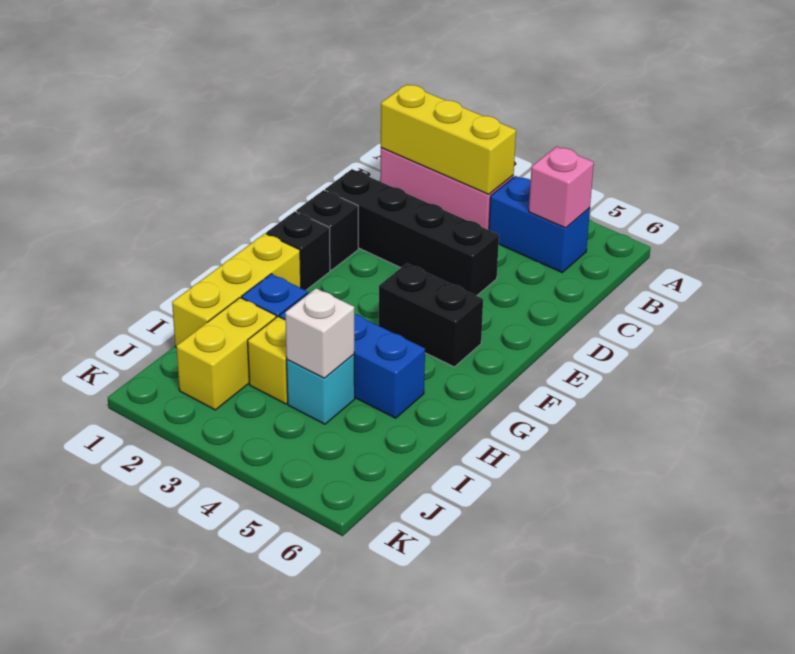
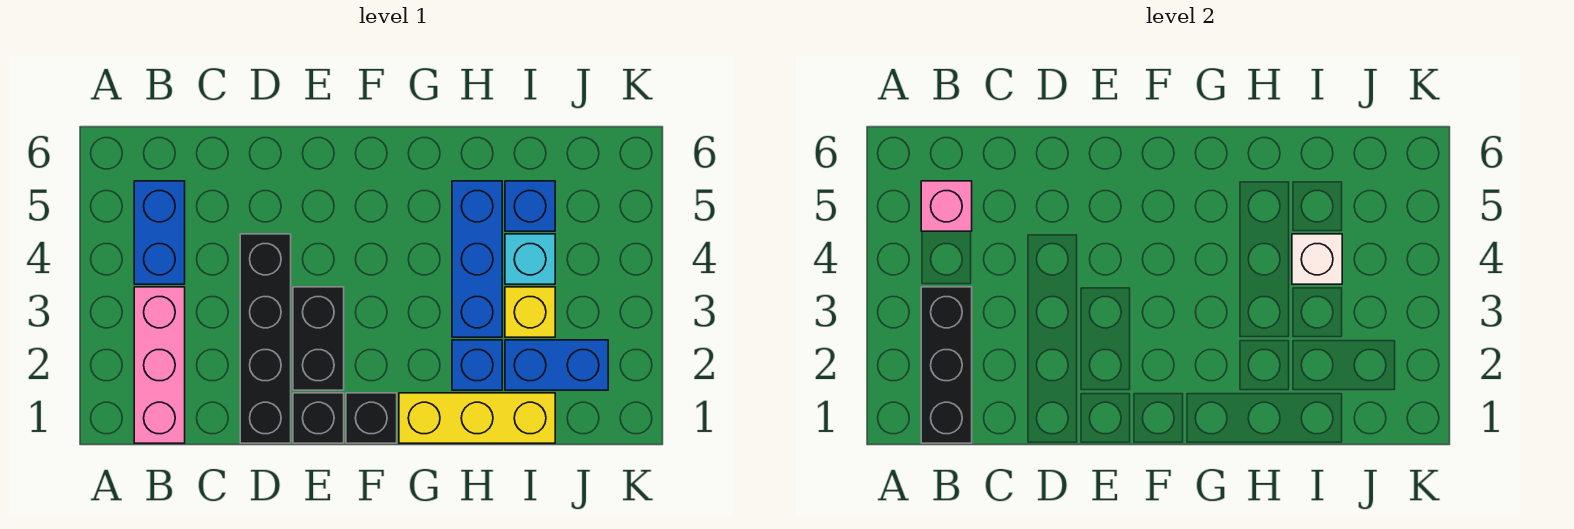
yellow 1x3 brick [381,84,516,194] -> black 1x3 brick [921,287,972,443]
black 1x2 brick [379,263,483,367] -> black 1x2 brick moved to [293,287,344,390]
yellow 1x2 brick [176,298,276,410] -> blue 1x2 brick [505,340,608,390]
none -> blue 1x1 brick [505,181,555,231]

